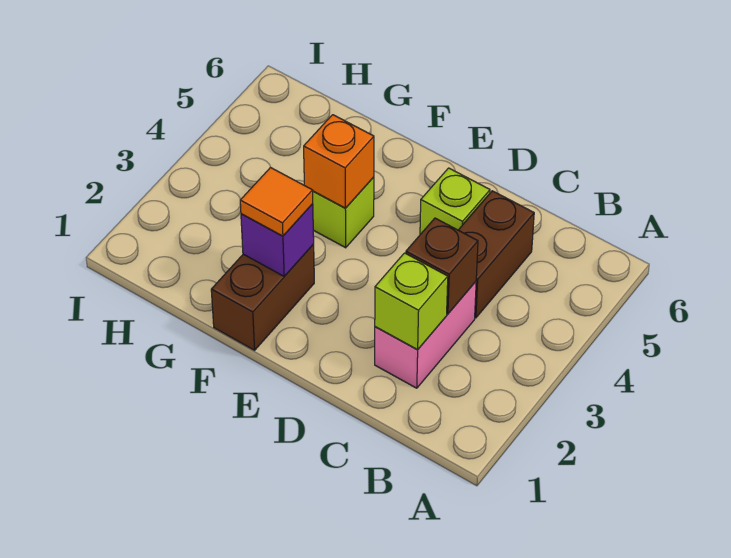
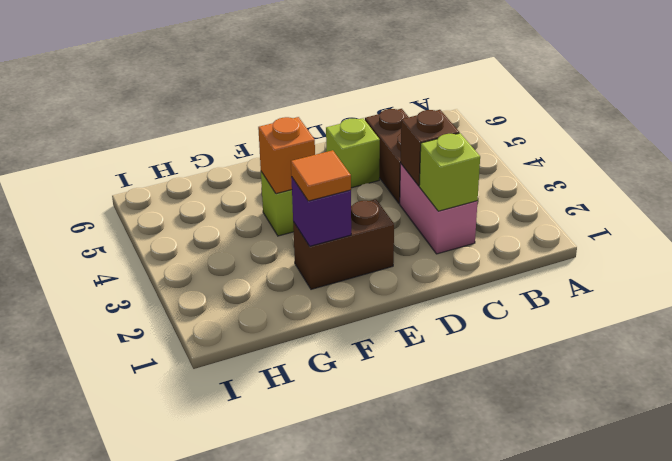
brown 1x2 brick [211,245,314,350] -> brown 1x2 brick turned to [293,199,394,289]

